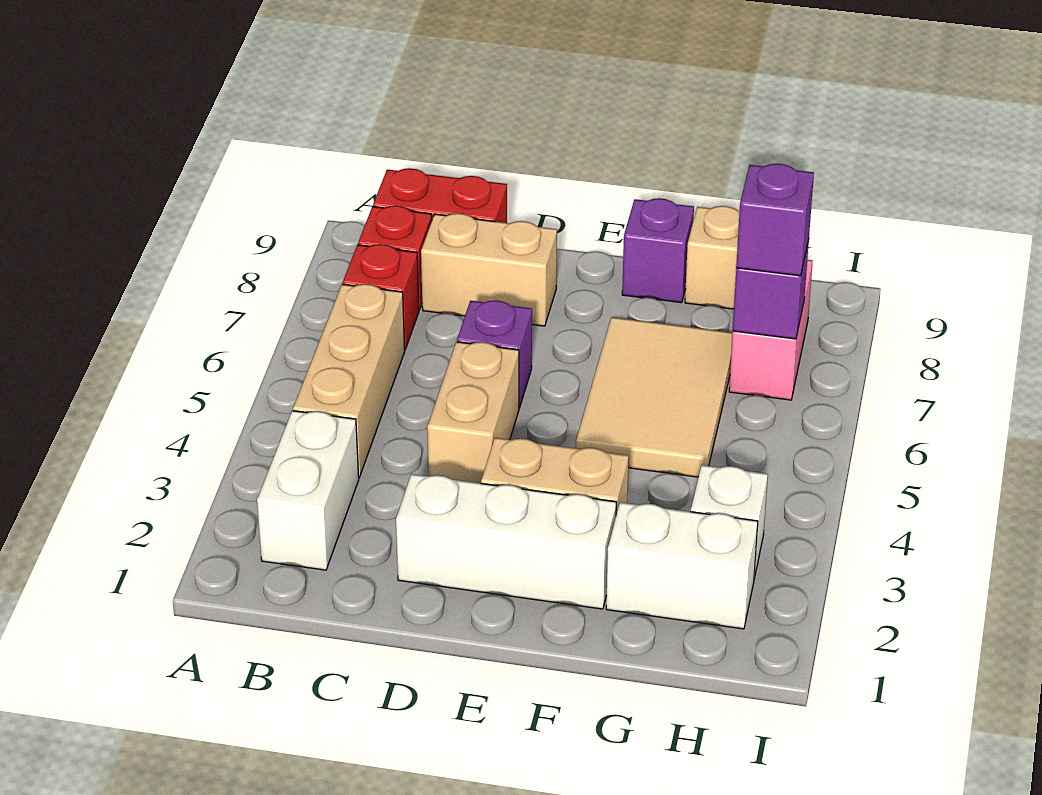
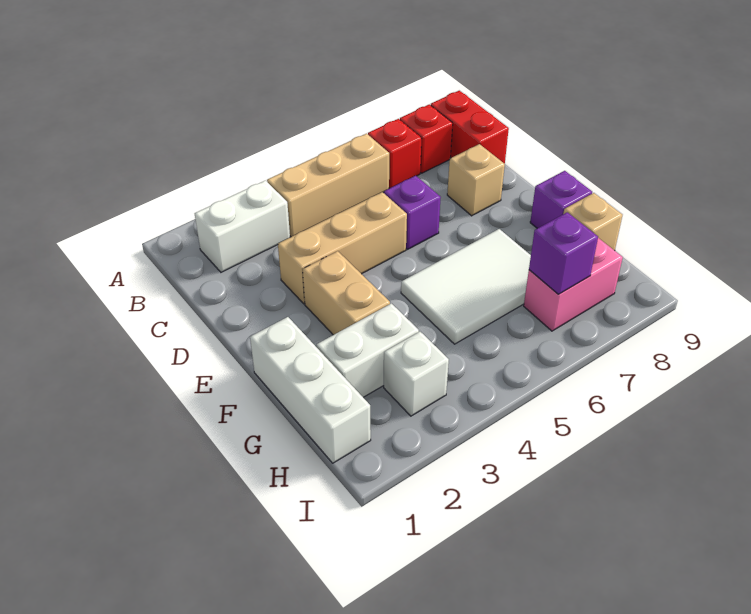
tan 1x2 brick [421,213,557,326] -> tan 1x1 brick [447,144,505,216]
white 1x3 brick [396,474,616,609] -> white 1x3 brick moved to [250,317,371,463]
tan 1x2 brick [427,342,519,483] -> tan 1x3 brick [278,192,407,304]
tan 2x3 tile [576,317,733,477] -> white 2x3 tile [401,229,531,344]
white 1x2 brick [606,502,758,629] -> white 1x2 brick turned to [317,303,419,397]
purple 1x1 brick [736,164,814,276] -> none

